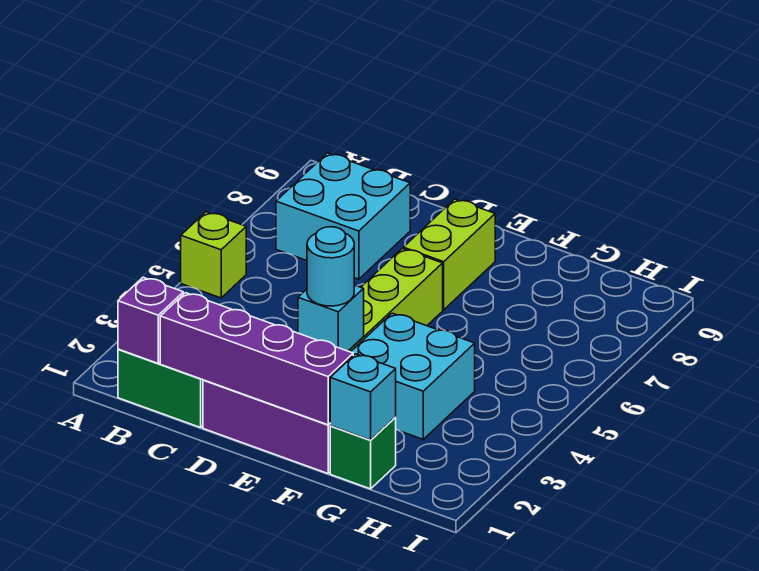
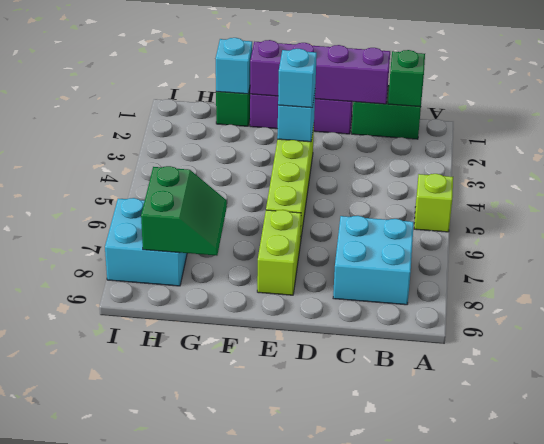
purple 1x1 brick [118,277,183,363] -> green 1x1 brick [388,50,425,107]
cyan 1x1 round brick [307,227,354,306] -> cyan 1x1 brick [278,49,317,108]
cyan 2x2 brick [351,313,475,439] -> cyan 2x2 brick moved to [105,198,187,286]
none -> green 2x2 slope [141,166,227,256]

